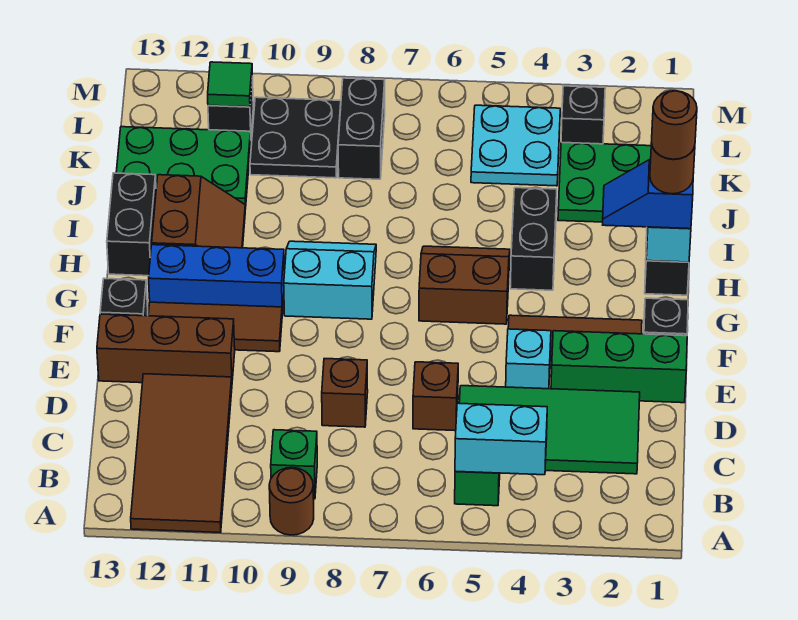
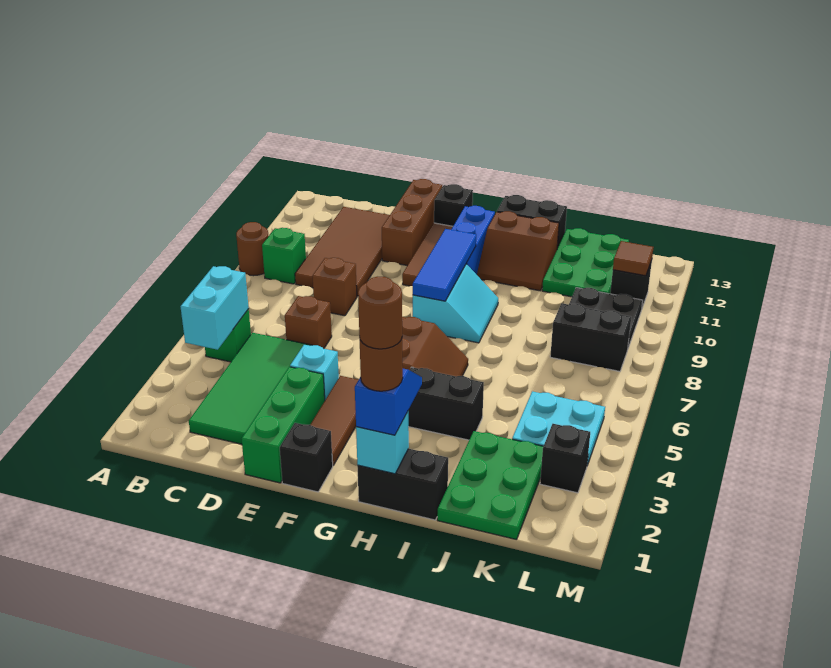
brown 2x4 tile [131,374,232,533] -> brown 2x4 tile turned to [295,207,390,296]
none -> blue 1x3 tile [413,229,476,301]
green 1x1 tile [208,62,252,107] -> brown 1x1 tile [613,241,654,276]

